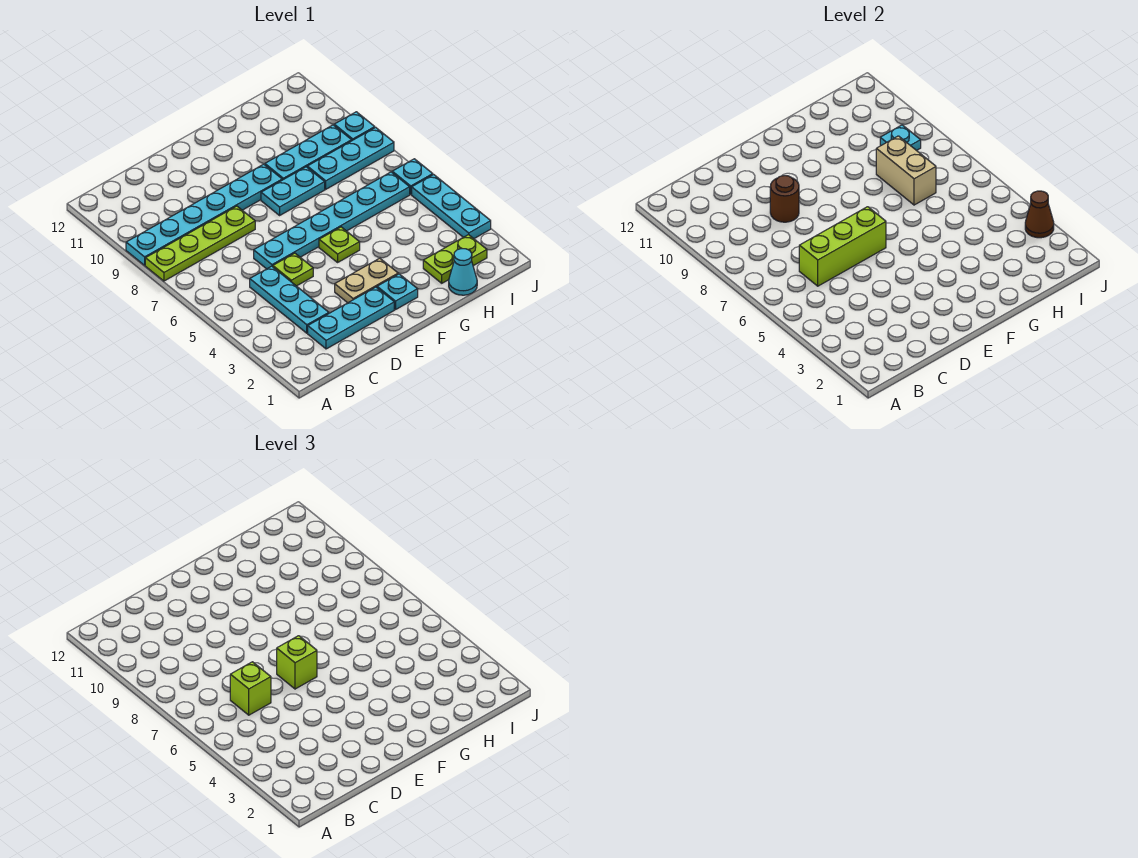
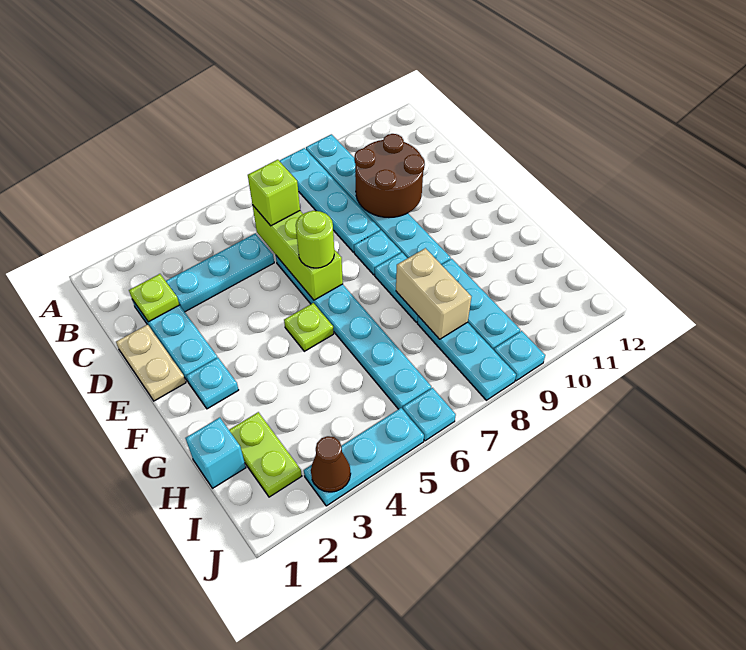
lime 1x4 plate [145,206,255,281] -> cyan 1x4 plate [280,148,380,252]
lime 1x1 plate [273,253,313,286] -> lime 1x1 plate moved to [129,274,179,322]
brown 1x1 round brick [770,176,799,222] -> brown 2x2 round brick [354,134,425,217]
tan 1x2 plate [335,258,398,303] -> tan 1x2 plate moved to [116,324,186,401]
lime 1x1 brick [277,636,317,689] -> lime 1x1 round brick [296,211,334,268]
cyan 1x1 cone [449,249,477,295] -> cyan 1x1 brick [186,418,246,488]
tan 1x2 brick [876,136,936,205] -> tan 1x2 brick turned to [396,248,471,339]
cyan 1x1 plate [880,125,921,151] -> cyan 1x1 plate moved to [354,230,401,275]

